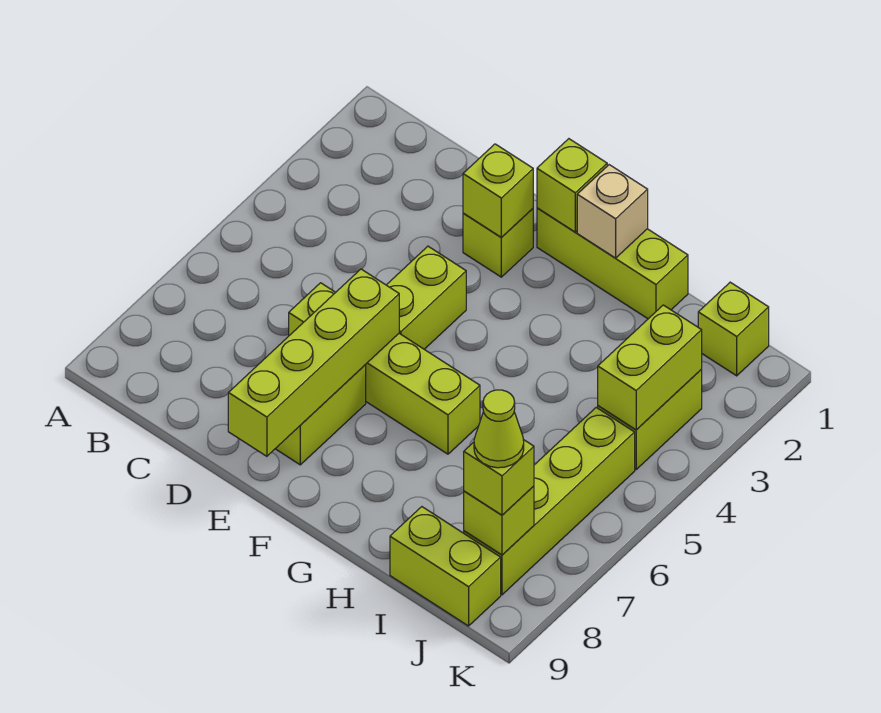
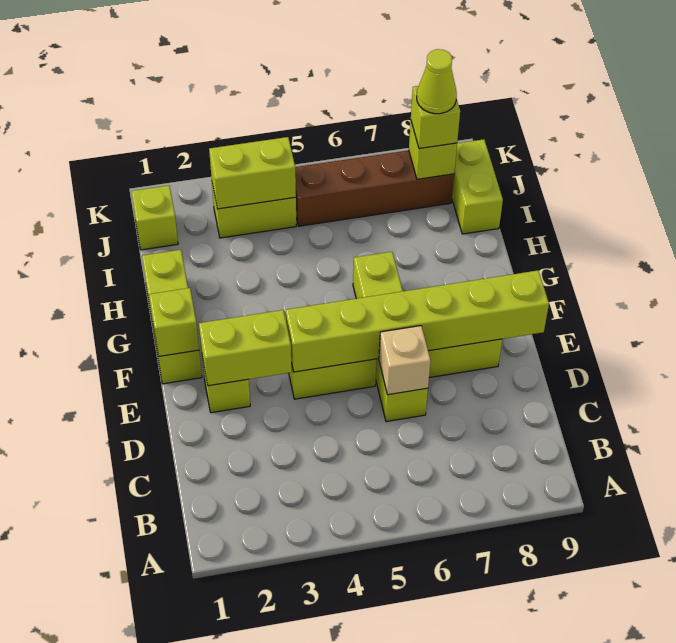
lime 1x1 brick [463,144,533,237] -> lime 1x2 brick [199,310,292,386]
lime 1x4 brick [228,269,399,456] -> lime 1x6 brick [286,270,549,372]
tan 1x1 brick [577,165,648,258] -> tan 1x1 brick moved to [379,326,431,395]
lime 1x4 brick [464,407,635,595] -> brown 1x4 brick [295,150,454,226]

